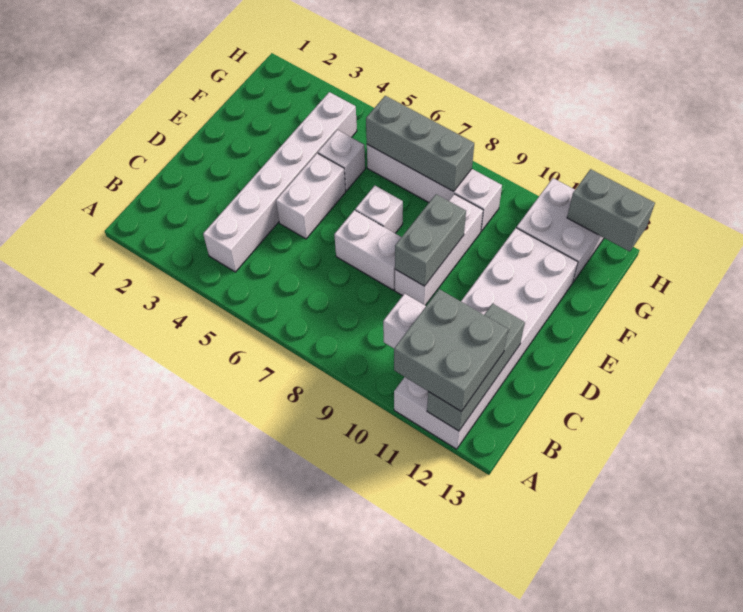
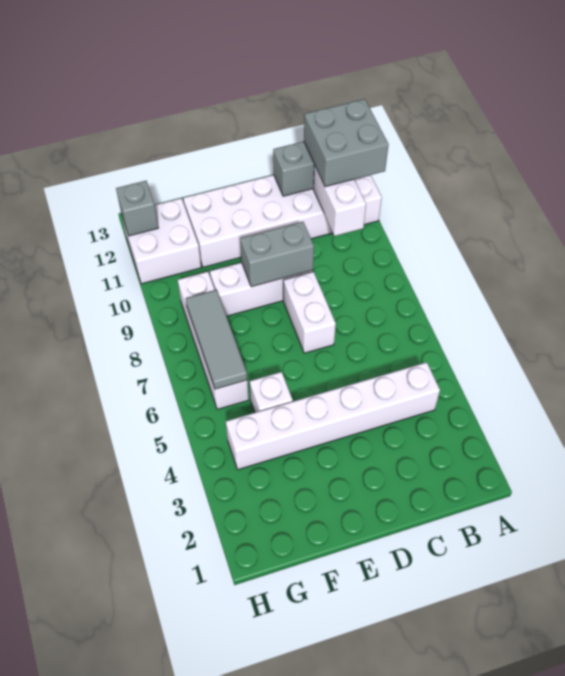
white 1x2 brick [276,153,346,239] -> none
white 1x1 brick [355,186,403,233] -> none
grey 1x3 brick [366,96,474,192] -> grey 1x3 tile [186,290,247,389]
grey 1x2 brick [567,169,655,252] -> grey 1x1 brick [116,181,158,236]

